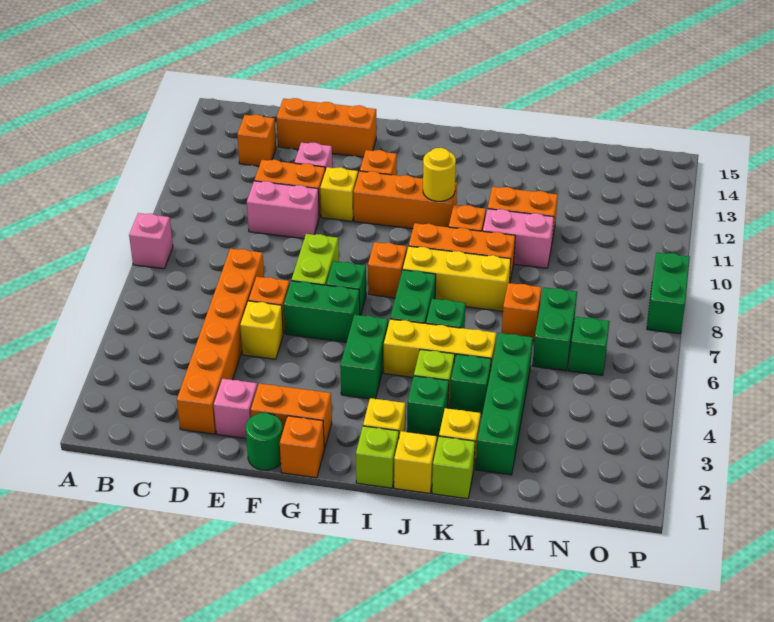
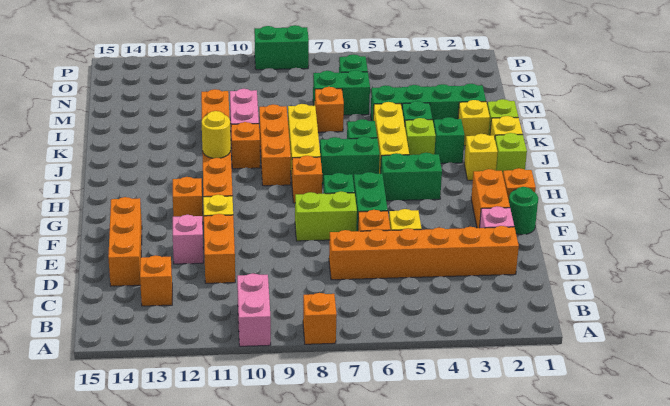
pink 1x1 brick [129,213,173,269] -> orange 1x1 brick [303,293,337,344]
pink 1x2 brick [247,181,319,239] -> pink 1x2 brick moved to [237,273,271,346]

